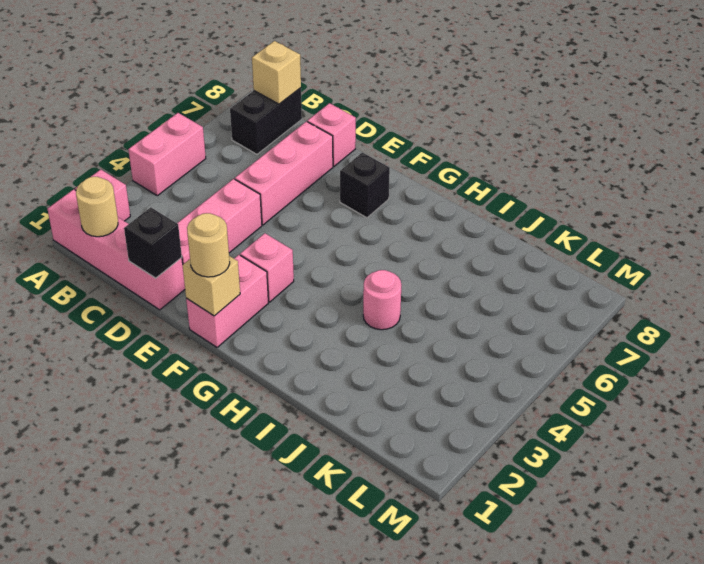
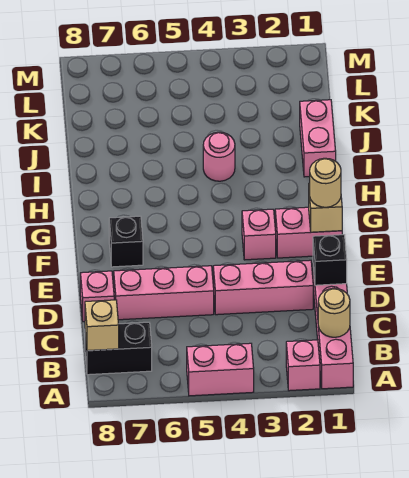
none -> pink 1x2 brick [300,100,336,177]

